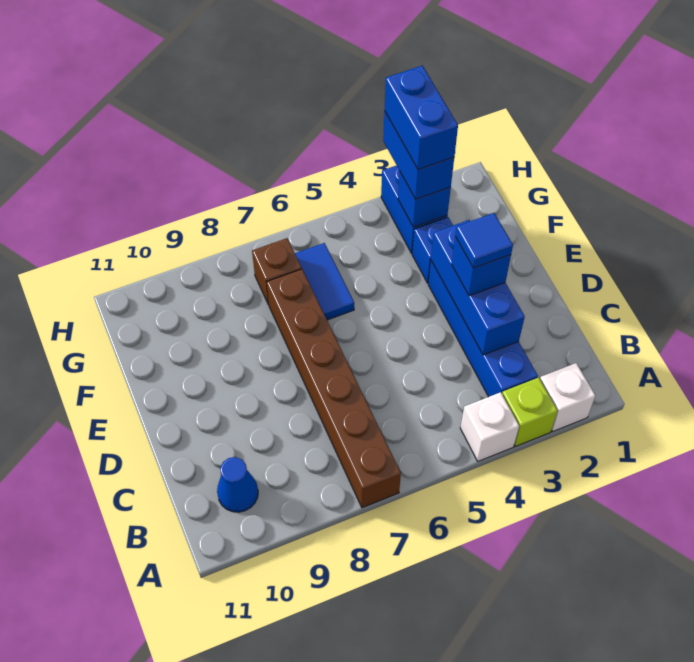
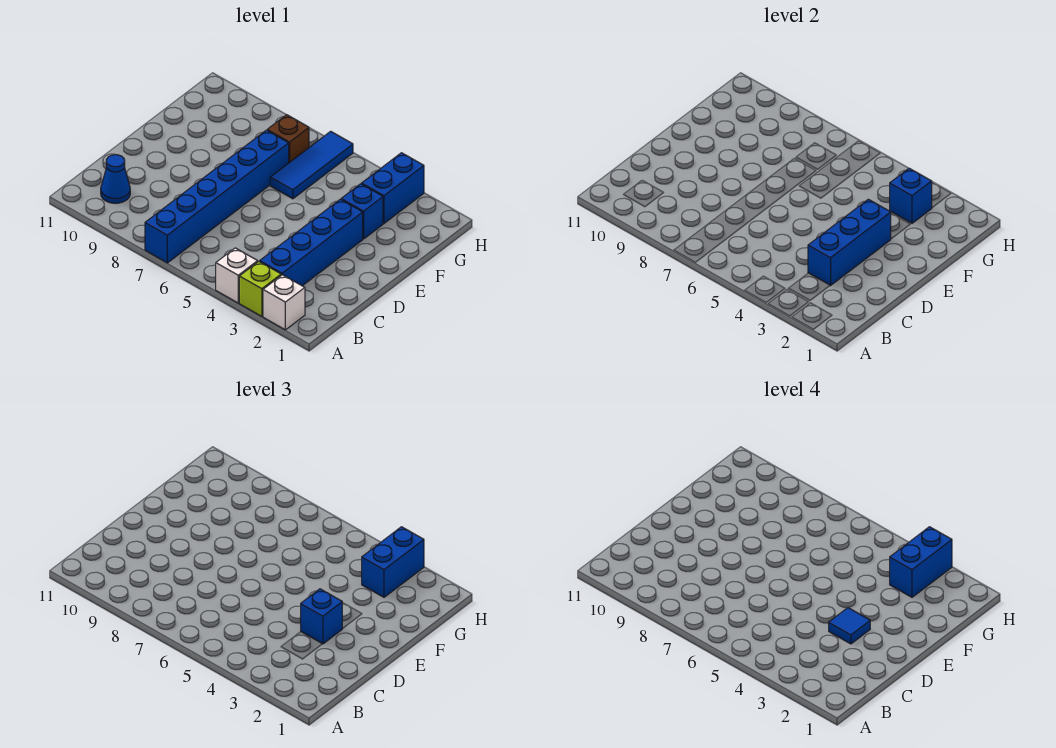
brown 1x6 brick [267,269,401,508] -> blue 1x6 brick [145,130,289,263]
blue 1x2 tile [295,243,354,320] -> blue 1x3 tile [270,131,353,199]

